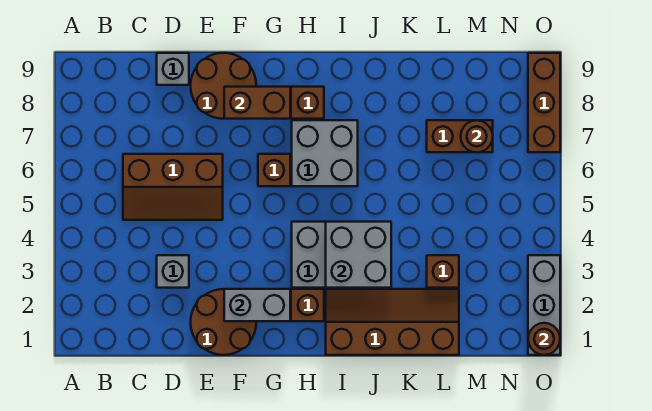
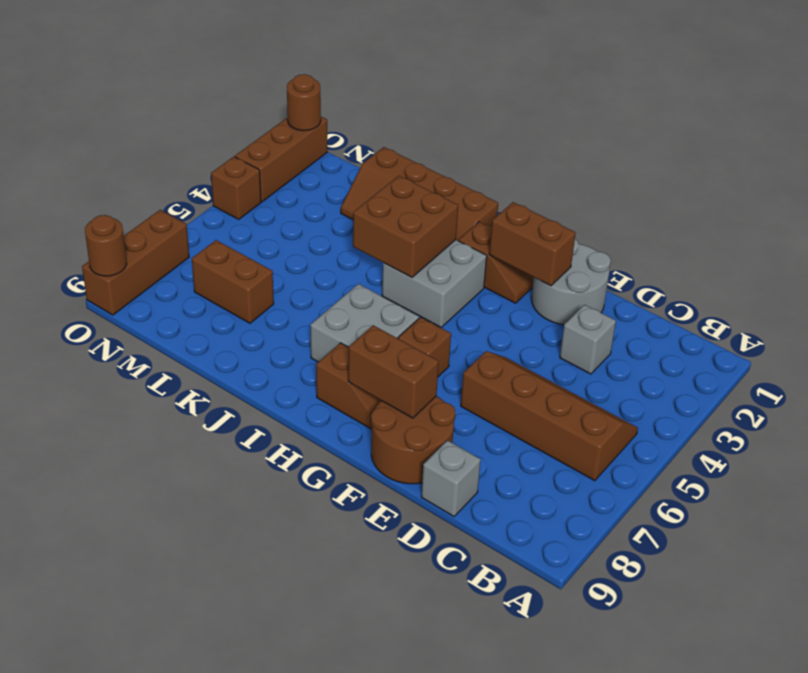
brown 2x3 slope [123,154,223,220] -> brown 2x4 slope [461,351,638,481]
brown 2x2 round brick [191,289,256,355] -> grey 2x2 round brick [531,239,611,325]
grey 1x2 brick [224,289,290,321] -> brown 1x2 brick [489,202,576,286]
grey 2x2 brick [326,222,391,288] -> brown 2x2 brick [353,176,458,277]
brown 1x1 brick [427,255,459,288] -> brown 1x1 brick moved to [211,157,261,219]
brown 1x1 round brick [461,120,493,152] -> brown 1x1 round brick moved to [85,215,127,276]
grey 1x3 brick [528,255,560,355] -> brown 1x3 brick [235,117,327,202]

